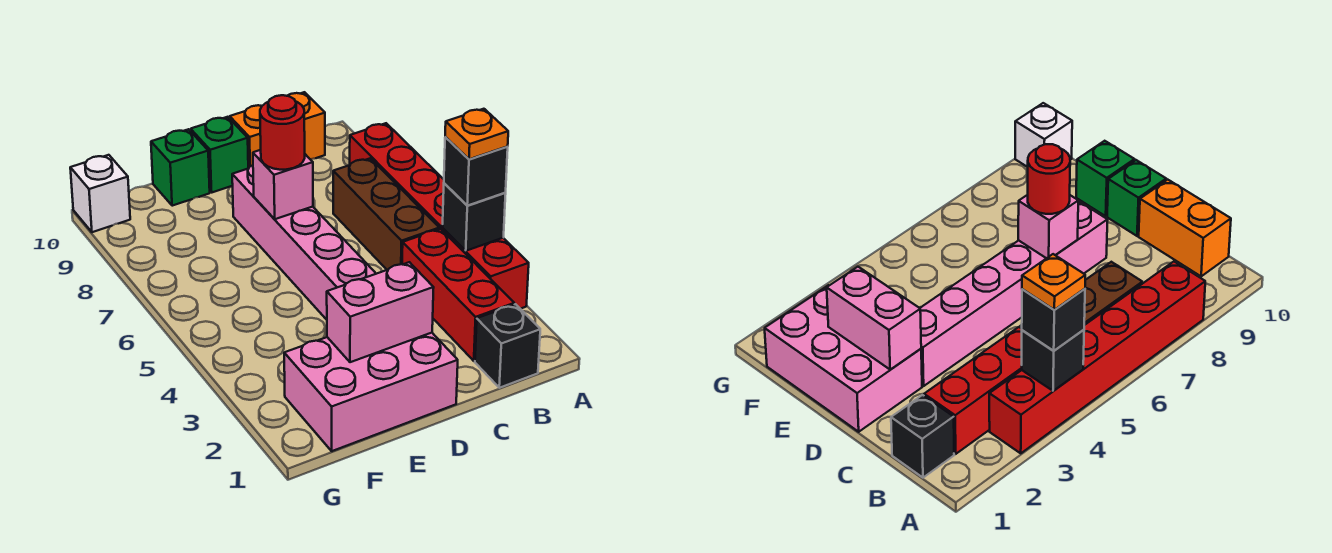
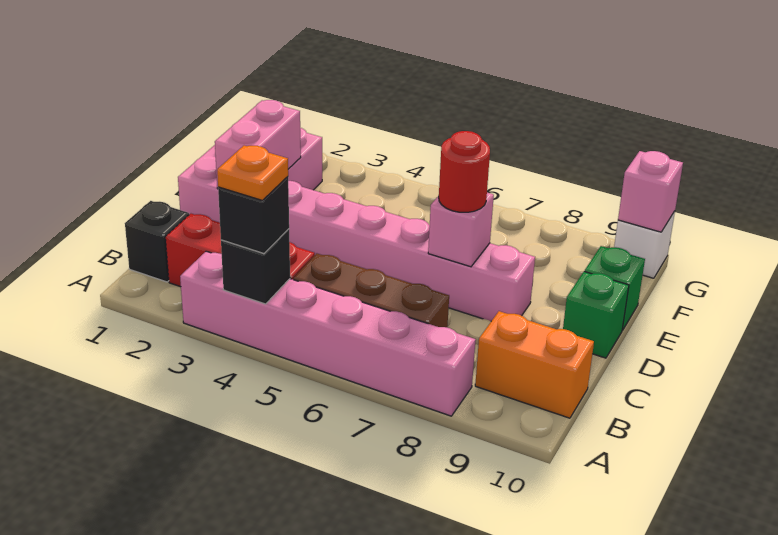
red 1x6 brick [350,123,529,309] -> pink 1x6 brick [180,251,476,416]
orange 1x2 brick [230,92,325,168] -> orange 1x2 brick turned to [475,311,594,418]
none -> pink 1x1 brick [618,151,683,232]

